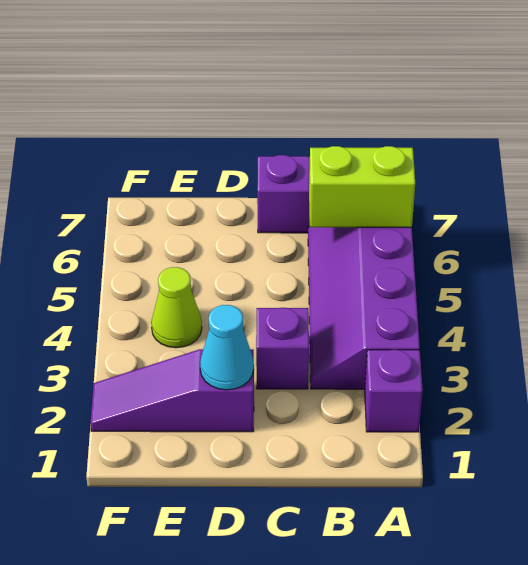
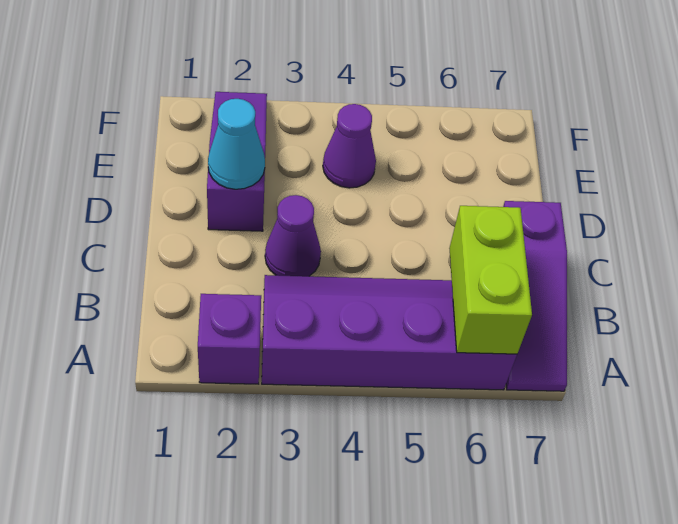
purple 1x1 brick [256,308,309,389] -> purple 1x1 cone [265,195,321,276]
lime 1x1 cone [151,267,202,348] -> purple 1x1 cone [323,104,376,188]

